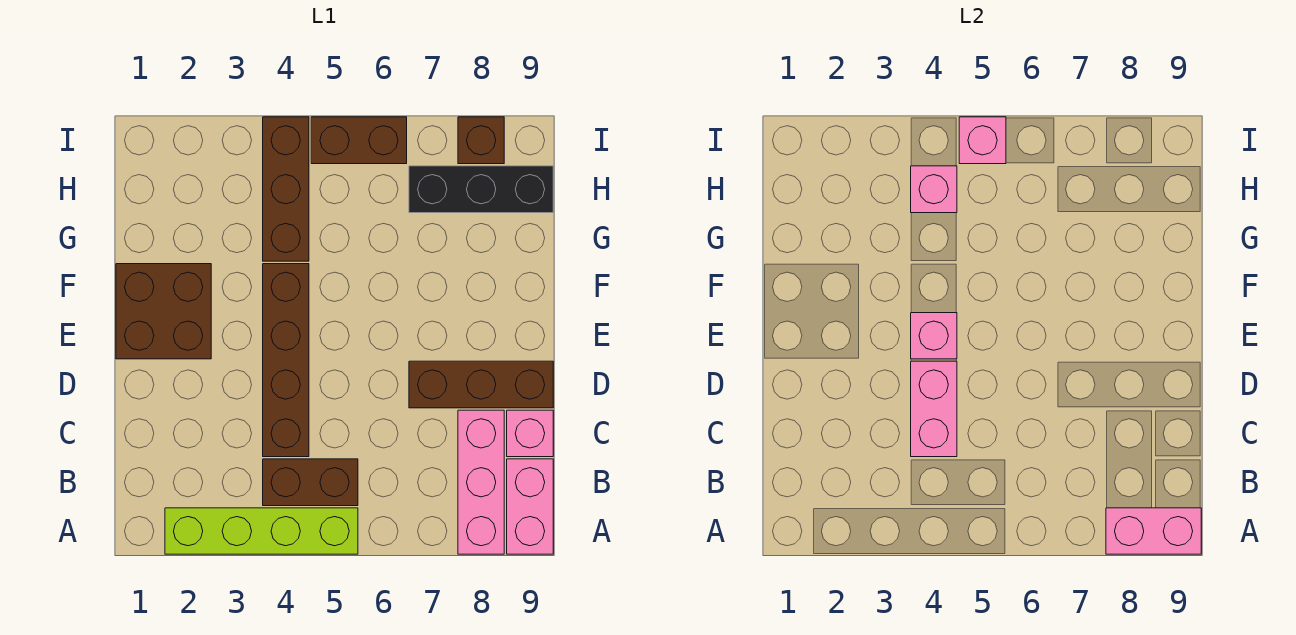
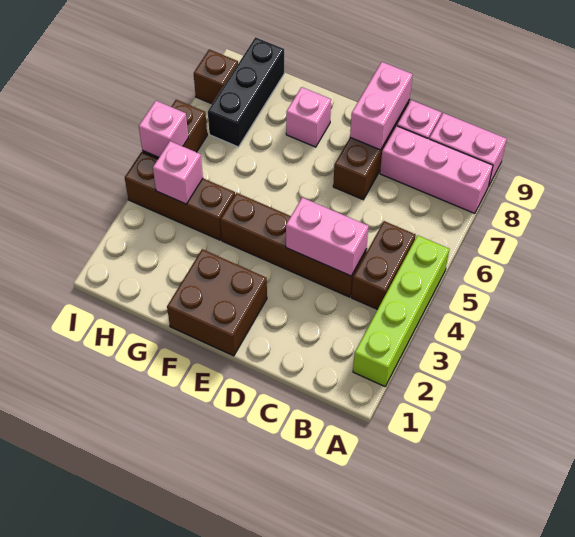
pink 1x2 brick [1106,508,1201,554] -> pink 1x2 brick moved to [350,62,413,150]
pink 1x1 brick [911,313,957,359] -> pink 1x1 brick moved to [286,87,331,147]

